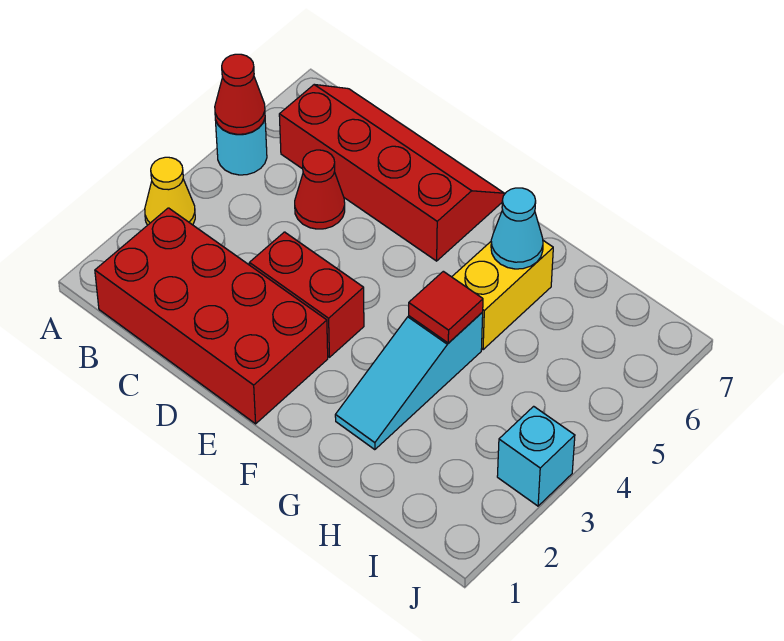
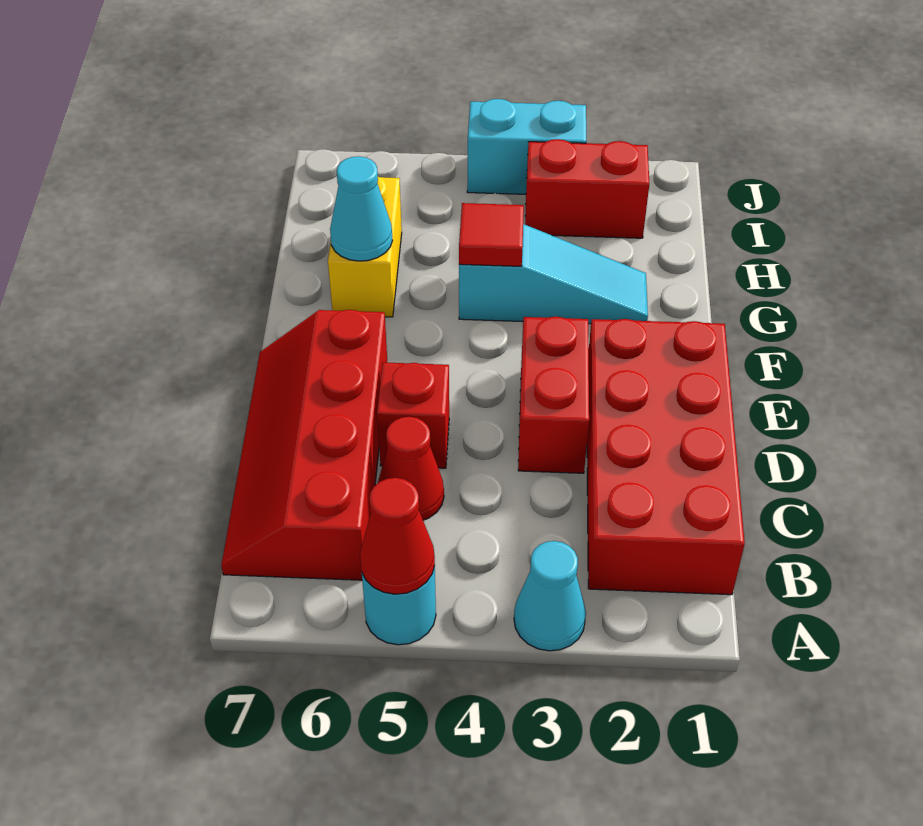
yellow 1x1 cone [145,157,195,225] -> cyan 1x1 cone [514,541,586,651]
none -> red 1x1 brick [377,362,449,468]
yellow 1x2 brick [452,241,553,350] -> yellow 1x2 brick turned to [328,177,402,317]
none -> red 1x2 brick [525,139,649,238]
cyan 1x1 brick [497,406,575,506] -> cyan 1x2 brick [467,99,586,194]

